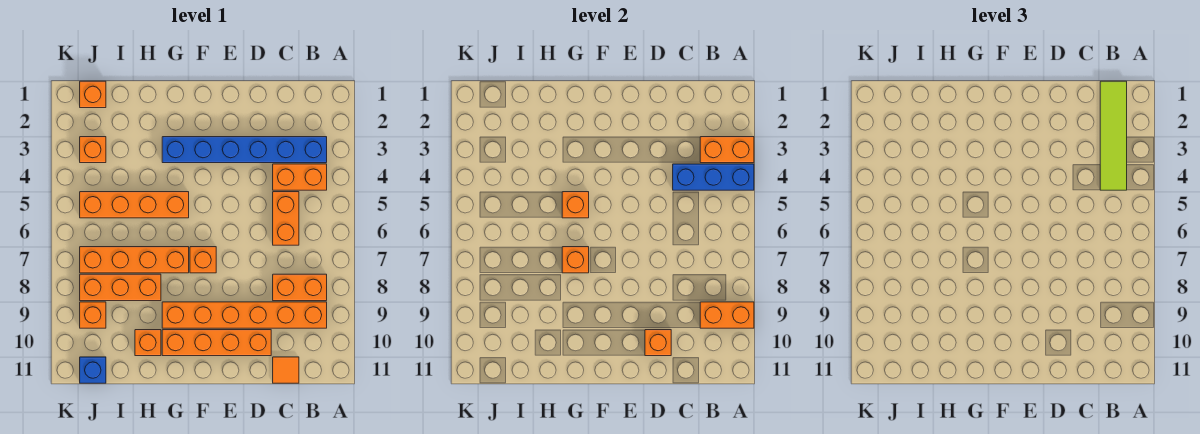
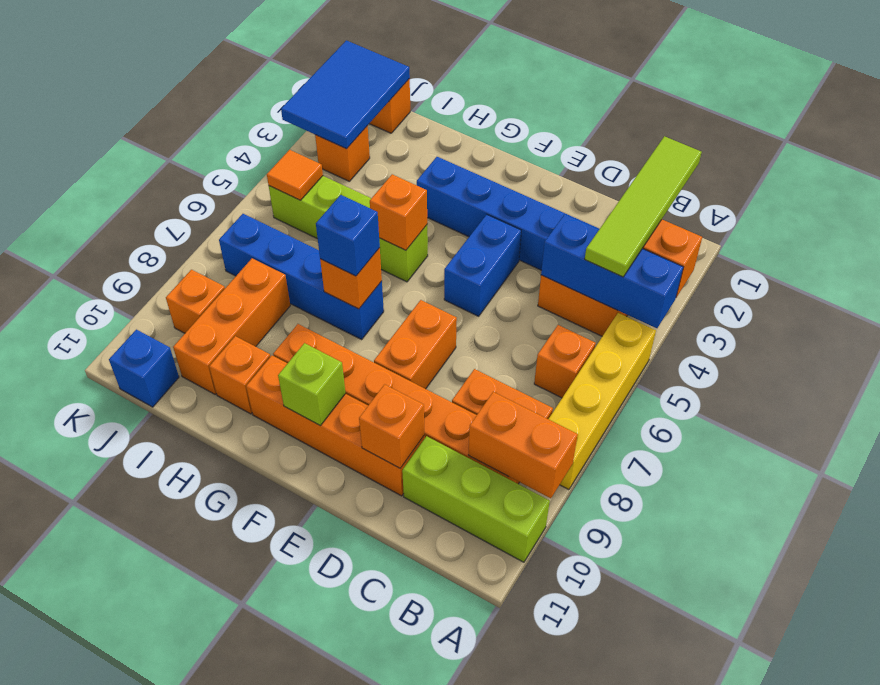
none -> yellow 1x4 brick [549,313,656,490]
none -> lime 1x3 brick [402,436,550,562]
orange 1x2 brick [273,192,299,245] -> orange 1x2 brick moved to [374,300,457,389]
orange 1x1 tile [273,357,299,383] -> orange 1x1 tile moved to [267,150,323,200]
none -> blue 1x2 brick [444,215,521,316]
orange 1x1 brick [190,247,216,273] -> orange 1x1 brick moved to [534,325,596,398]
none -> lime 1x1 brick [278,343,345,426]
orange 1x4 brick [80,192,189,218] -> lime 1x4 brick [269,176,428,282]
orange 1x4 brick [80,247,189,273] -> blue 1x4 brick [219,214,384,339]
none -> blue 1x1 brick [316,195,380,276]
orange 1x3 brick [80,274,161,301] -> orange 1x3 brick turned to [173,258,290,394]
none -> blue 2x3 tile [281,40,410,149]

